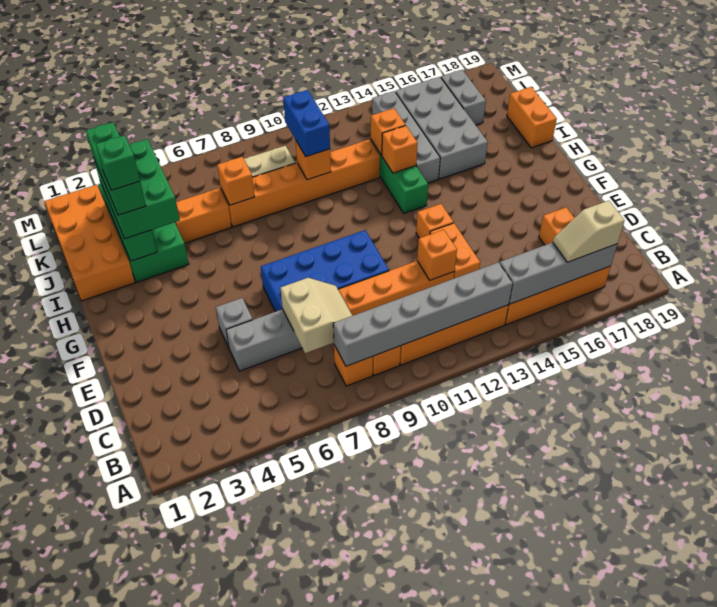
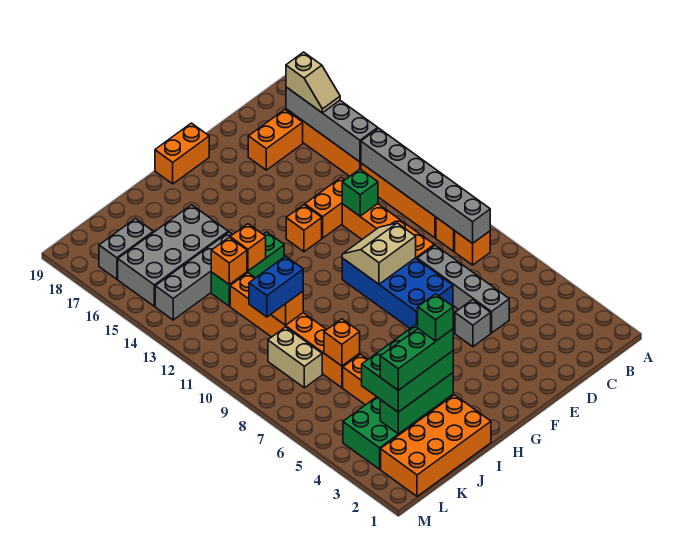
tan 2x2 slope [280,278,353,353] -> tan 2x2 slope moved to [342,223,416,284]
orange 1x1 brick [417,230,457,280] -> green 1x1 brick [342,169,378,216]
orange 1x2 brick [507,87,557,148] -> orange 1x2 brick moved to [155,123,209,184]

